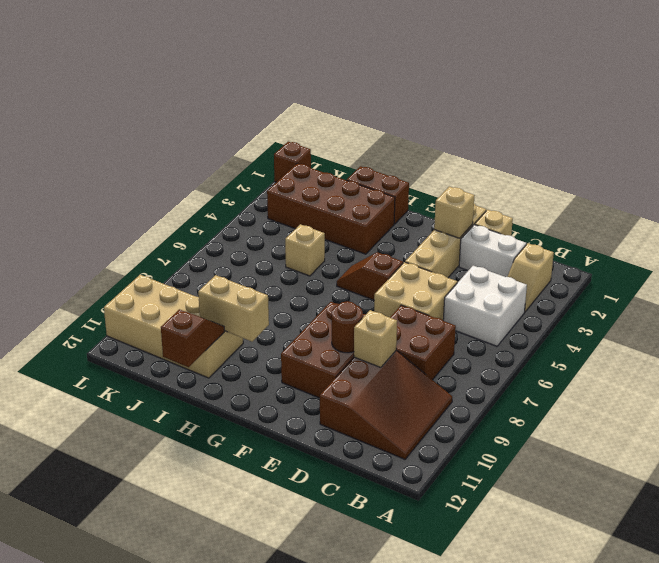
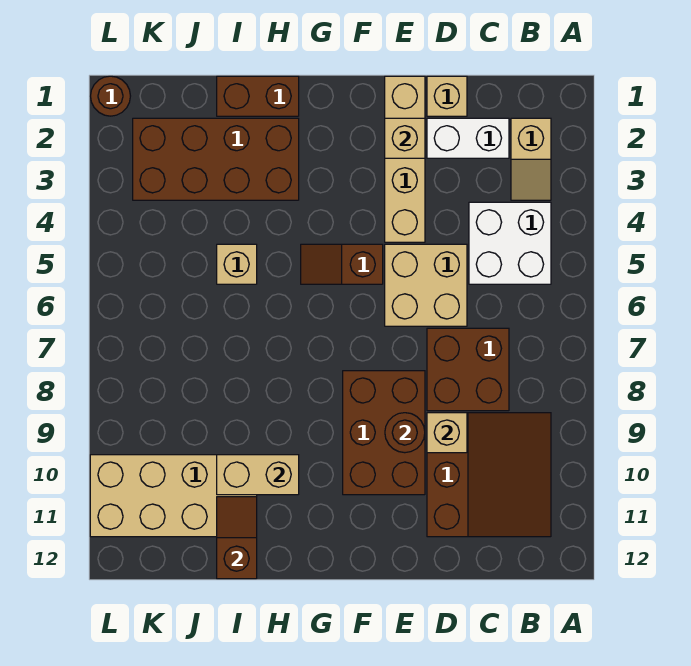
brown 1x1 brick [274,142,311,182] -> brown 1x1 round brick [91,76,130,116]

